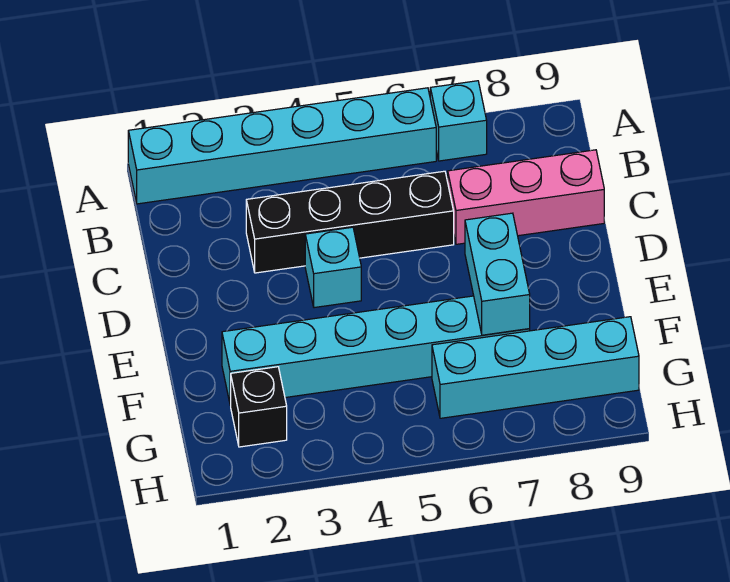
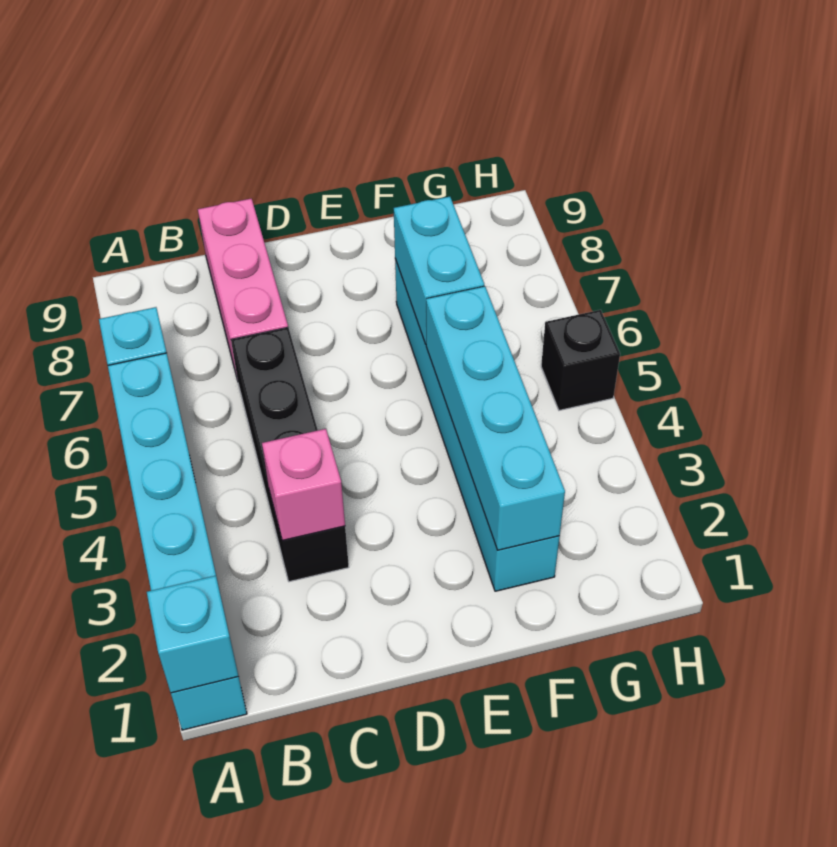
none -> pink 1x1 brick [262,429,345,541]
cyan 1x1 brick [305,227,361,308] -> cyan 1x1 brick moved to [147,576,239,693]
cyan 1x2 brick [465,213,530,335] -> cyan 1x2 brick turned to [394,197,484,344]
black 1x1 brick [231,367,287,447] -> black 1x1 brick moved to [541,310,620,410]
cyan 1x4 brick [432,317,639,418] -> cyan 1x4 brick moved to [426,286,565,550]

